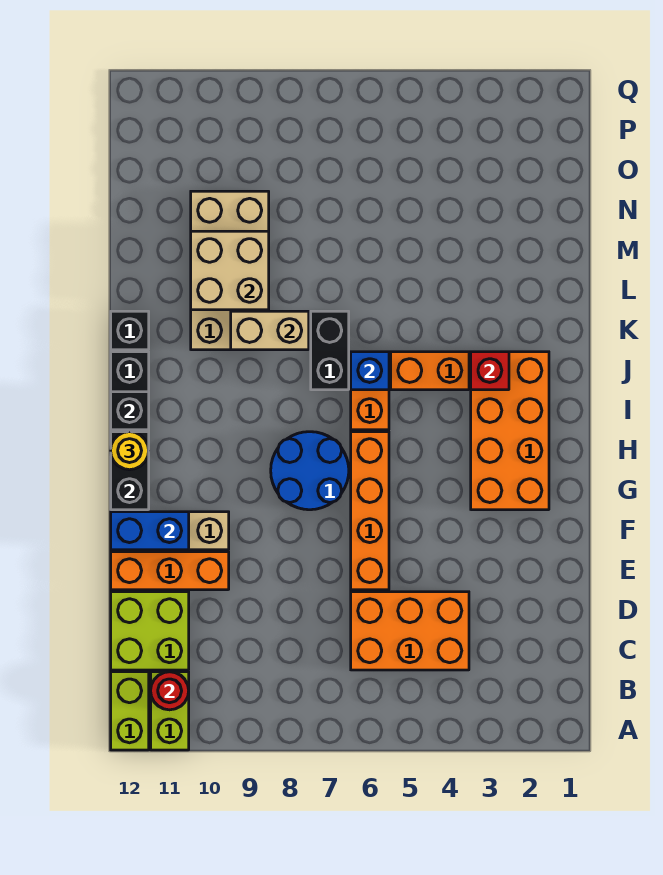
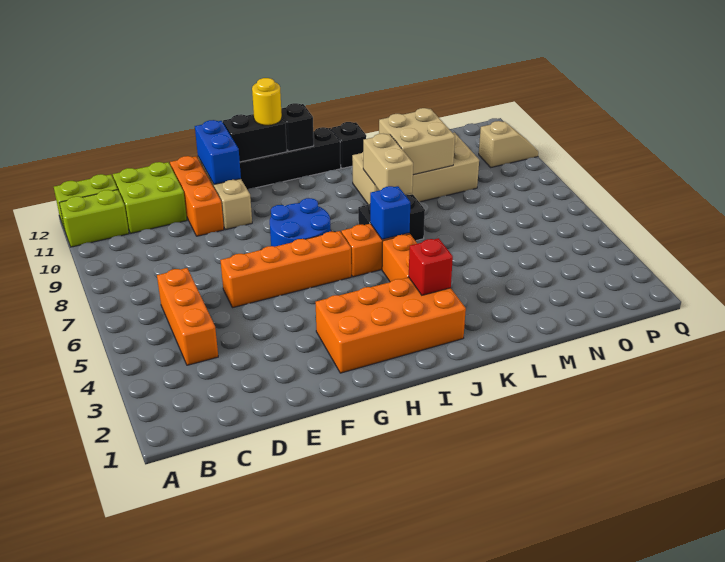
red 1x1 round brick [151,672,189,710] -> none
orange 2x3 brick [351,592,469,670] -> orange 1x3 brick [157,268,218,365]
none -> tan 1x2 slope [479,121,538,167]

